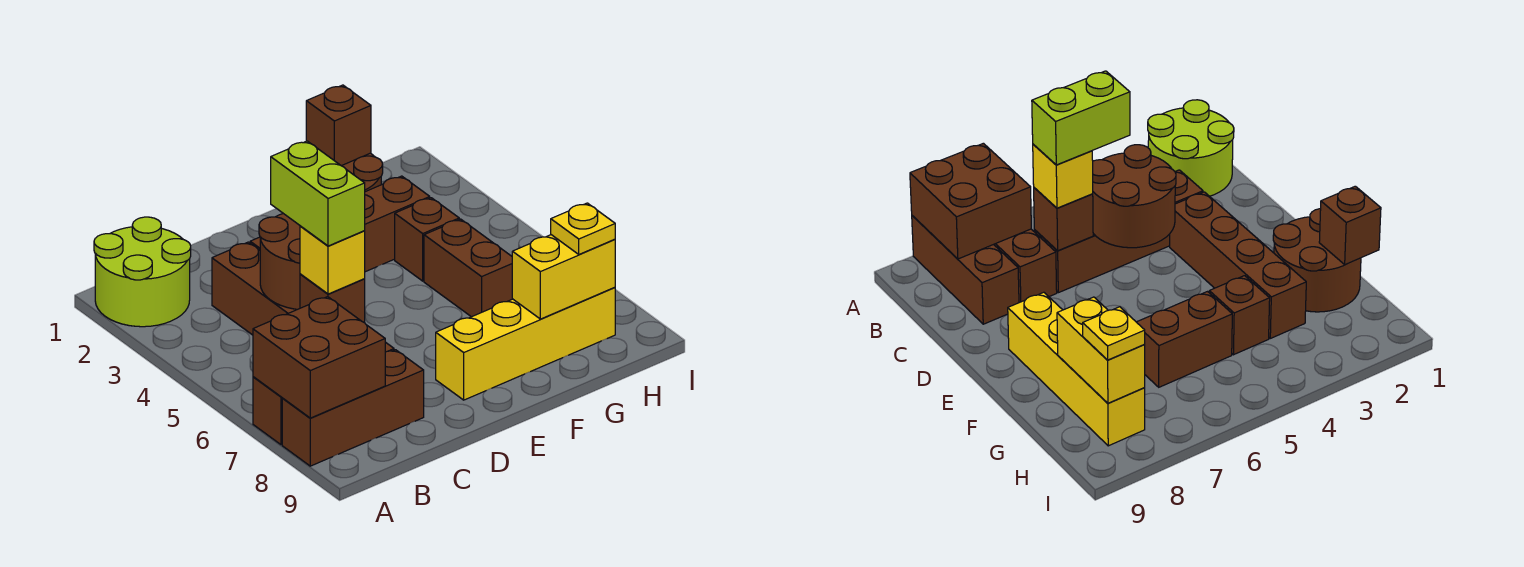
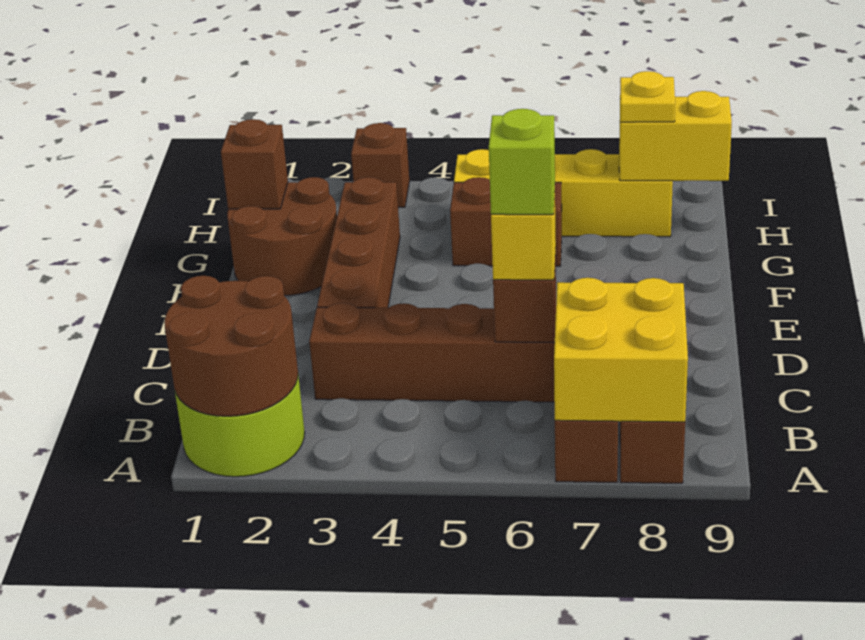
brown 2x2 brick [253,297,385,418] -> yellow 2x2 brick [554,278,688,422]
brown 2x2 round brick [259,214,300,309] -> brown 2x2 round brick moved to [164,276,298,416]
lime 1x2 brick [271,141,365,246] -> lime 1x1 brick [489,109,555,215]
yellow 1x4 brick [436,287,615,400] -> yellow 1x4 brick turned to [454,149,673,237]
brown 1x1 brick [395,198,459,281] -> brown 1x1 brick moved to [351,123,409,207]
yellow 1x2 brick [512,235,615,319] -> yellow 1x2 brick turned to [619,91,732,181]

